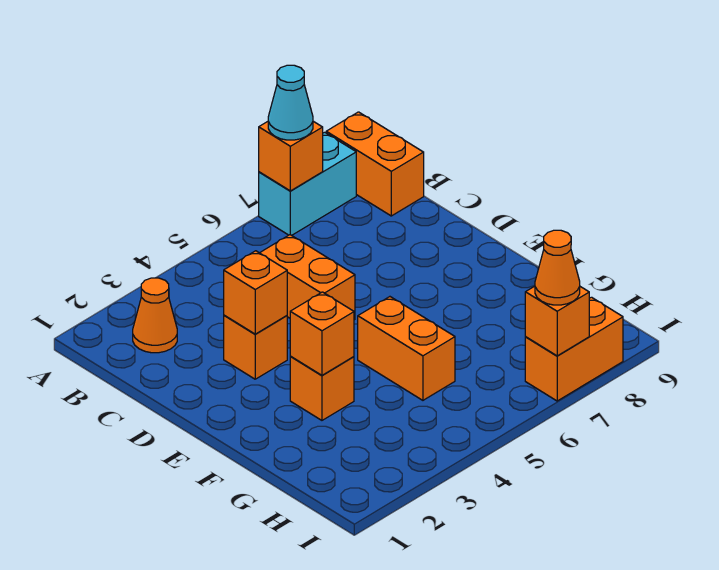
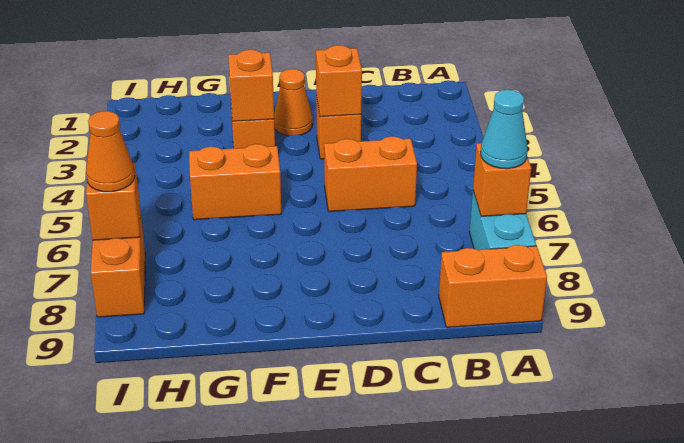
orange 1x1 cone [133,278,177,353] -> orange 1x1 cone moved to [274,69,313,136]

